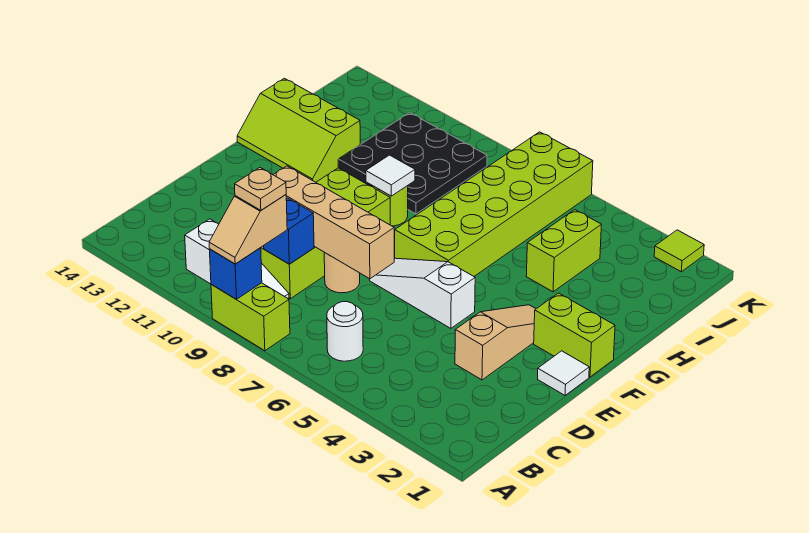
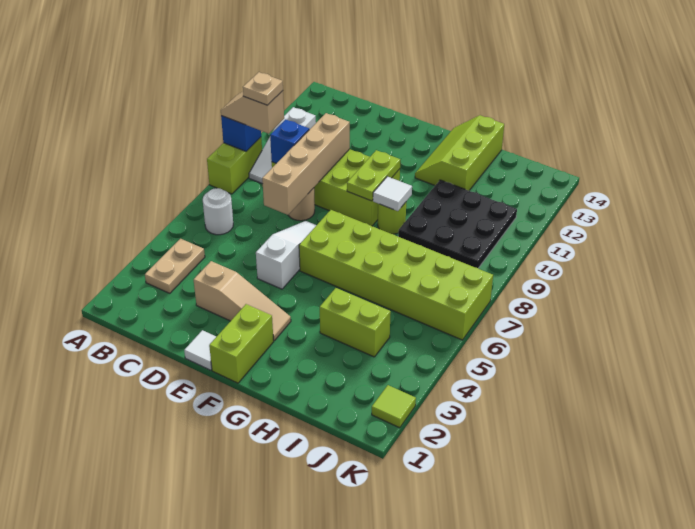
none -> tan 1x2 plate [145,239,205,293]
none -> lime 1x2 plate [347,150,400,201]

